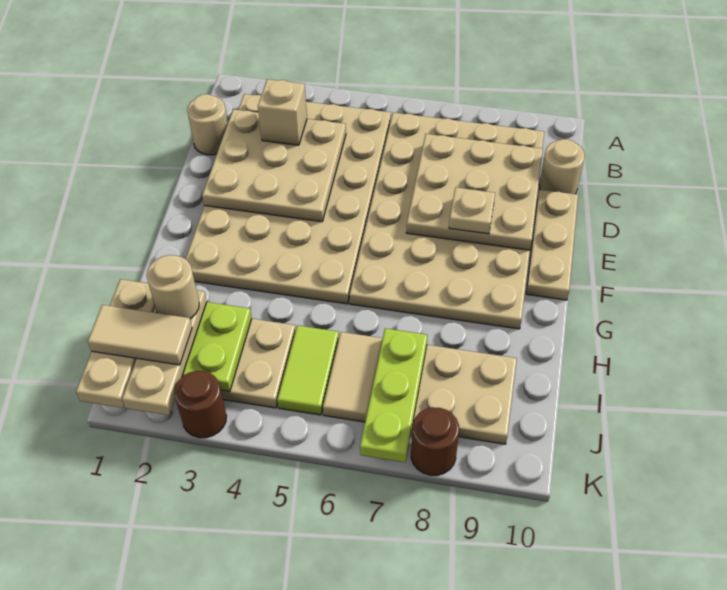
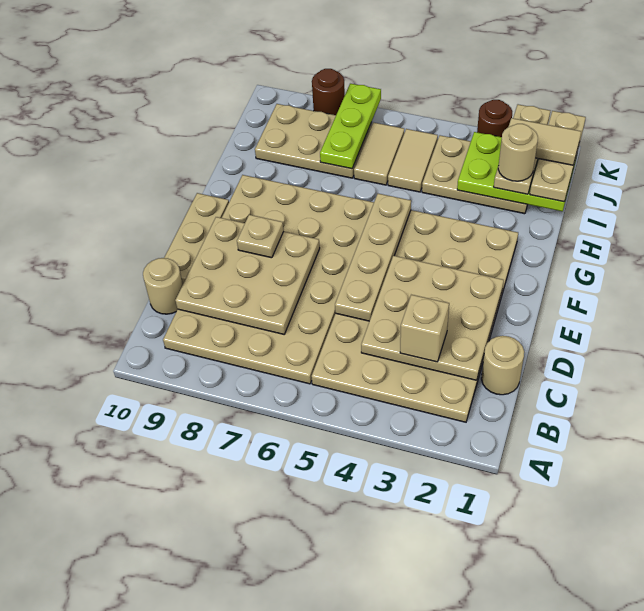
none -> tan 1x4 plate [335,194,411,321]
lime 1x2 tile [277,325,339,415] -> tan 1x2 tile [388,129,438,192]

